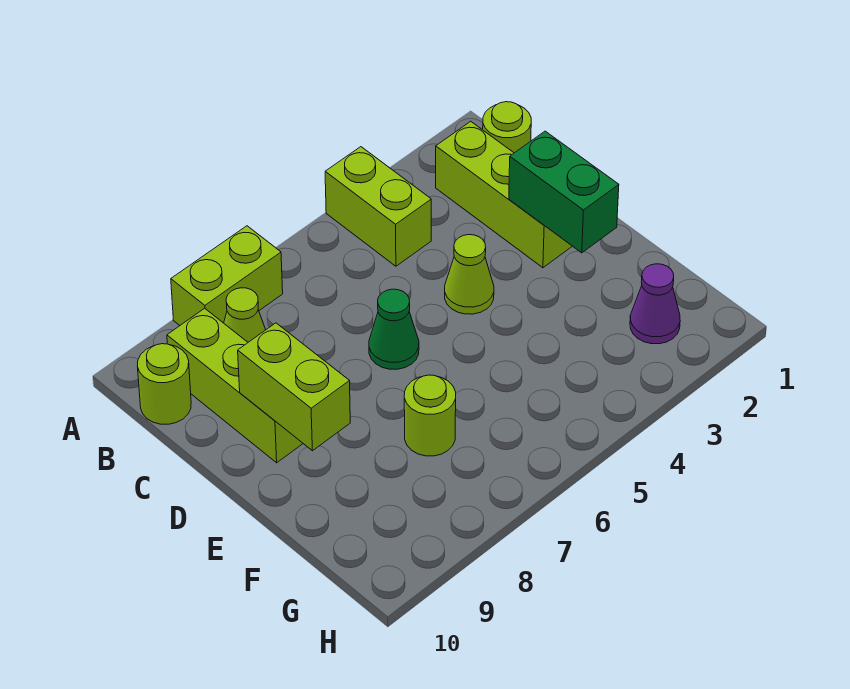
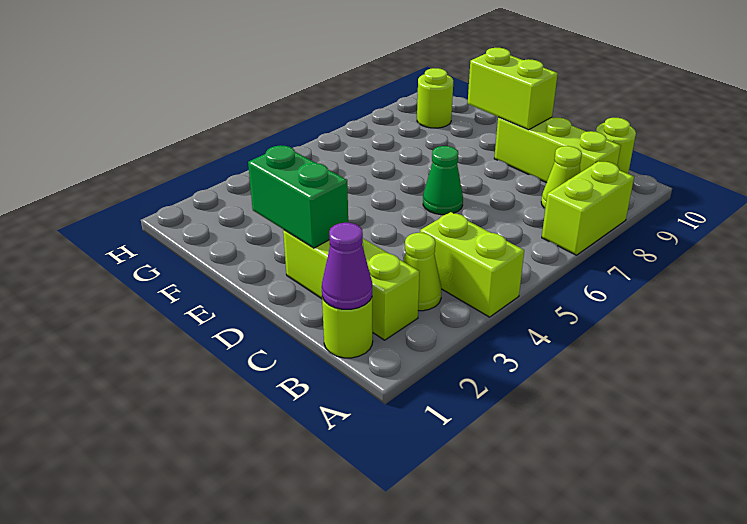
lime 1x1 cone [445,235,494,314] -> lime 1x1 cone moved to [403,233,442,311]
lime 1x1 round brick [404,375,456,456] -> lime 1x1 round brick moved to [417,68,453,128]
purple 1x1 cone [630,264,680,344] -> purple 1x1 cone moved to [322,223,372,309]

